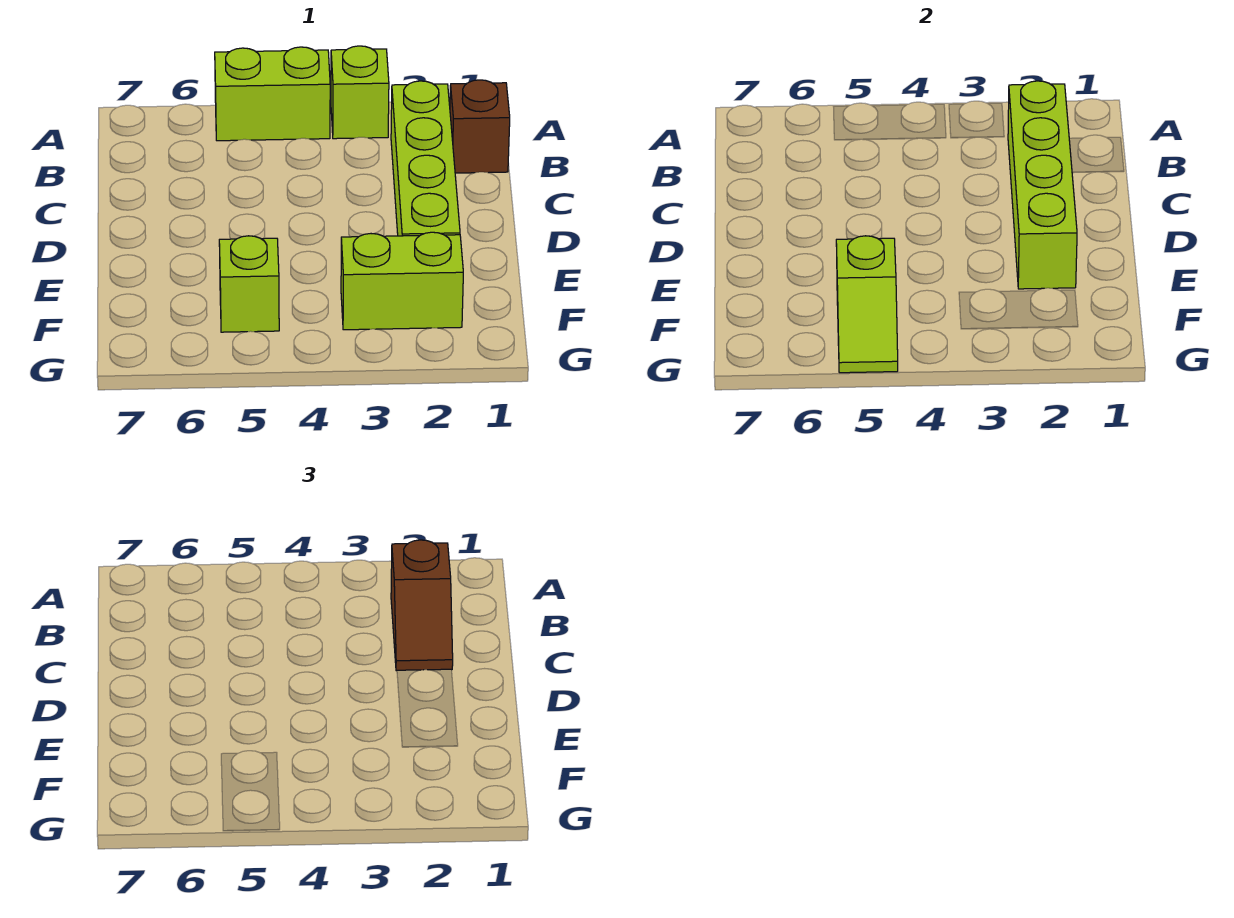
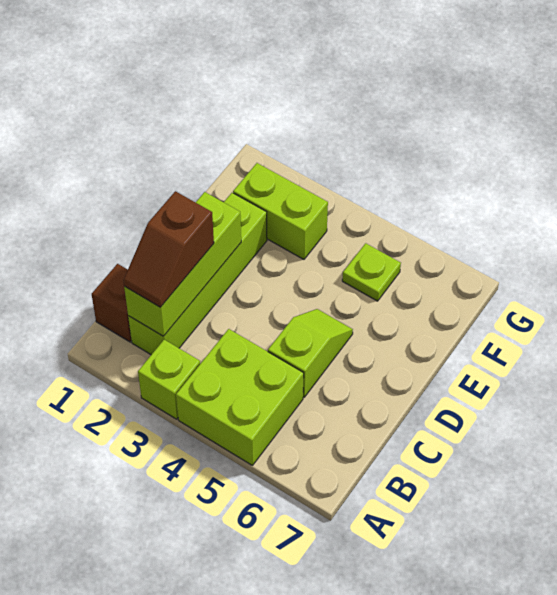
lime 1x2 brick [215,47,330,141] -> lime 2x2 brick [176,329,304,465]
lime 1x4 brick [1008,81,1077,289] -> lime 1x3 brick [124,192,241,336]
brown 1x2 slope [391,540,453,671] -> brown 1x2 slope turned to [123,191,214,307]
lime 1x1 brick [219,236,279,332] -> lime 1x1 plate [342,243,401,301]
lime 1x2 slope [836,236,898,373] -> lime 1x2 slope moved to [268,309,353,397]

